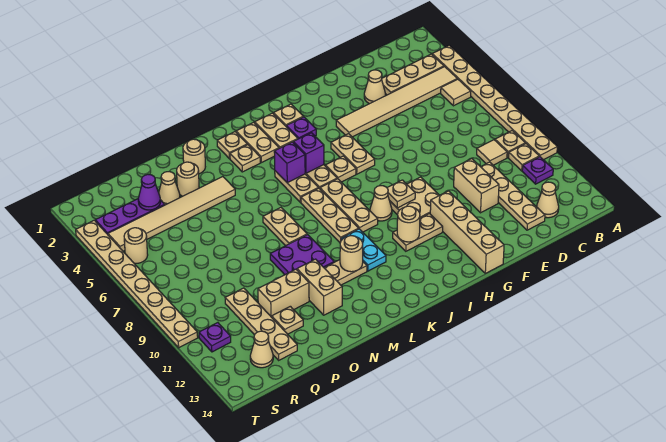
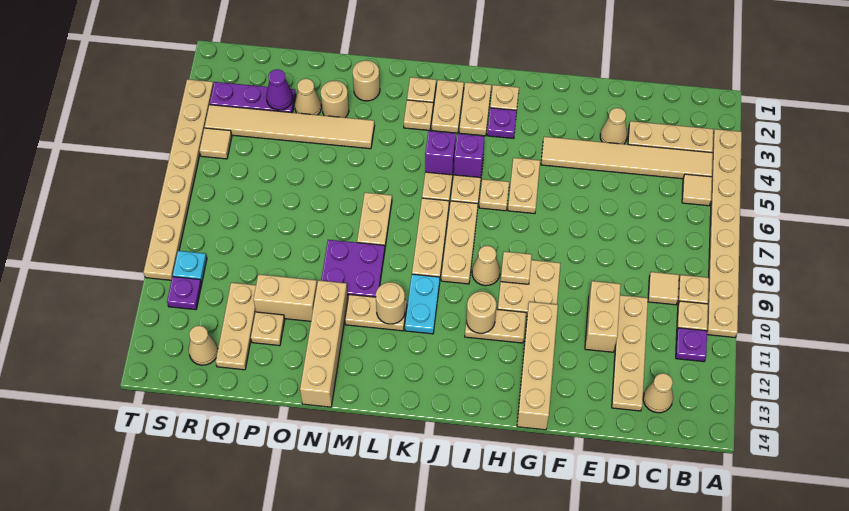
tan 1x2 brick [297,259,342,315] -> tan 1x4 brick [300,280,348,407]
tan 1x4 plate [225,288,297,360] -> tan 1x3 plate [216,283,256,370]
tan 1x1 round brick [124,228,148,263] -> tan 1x1 tile [199,128,232,159]
none -> cyan 1x1 plate [173,251,207,283]

